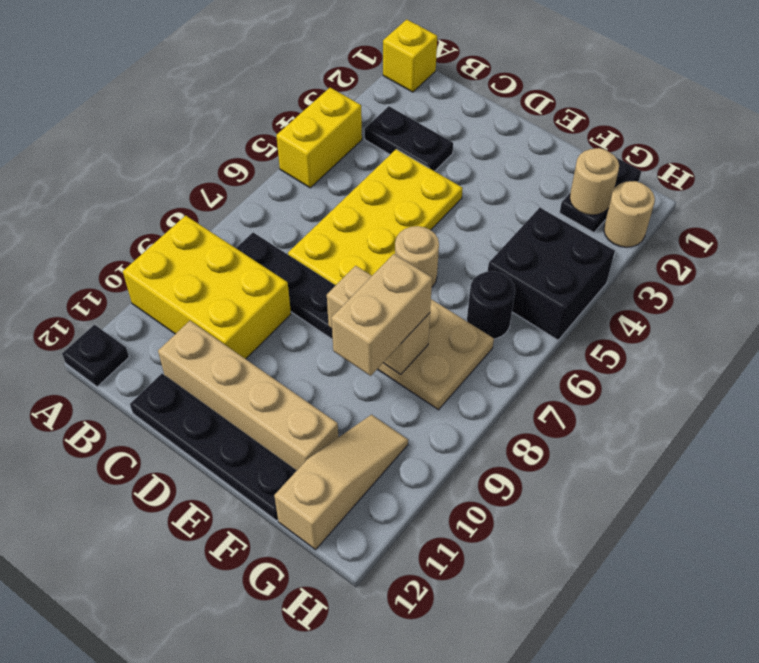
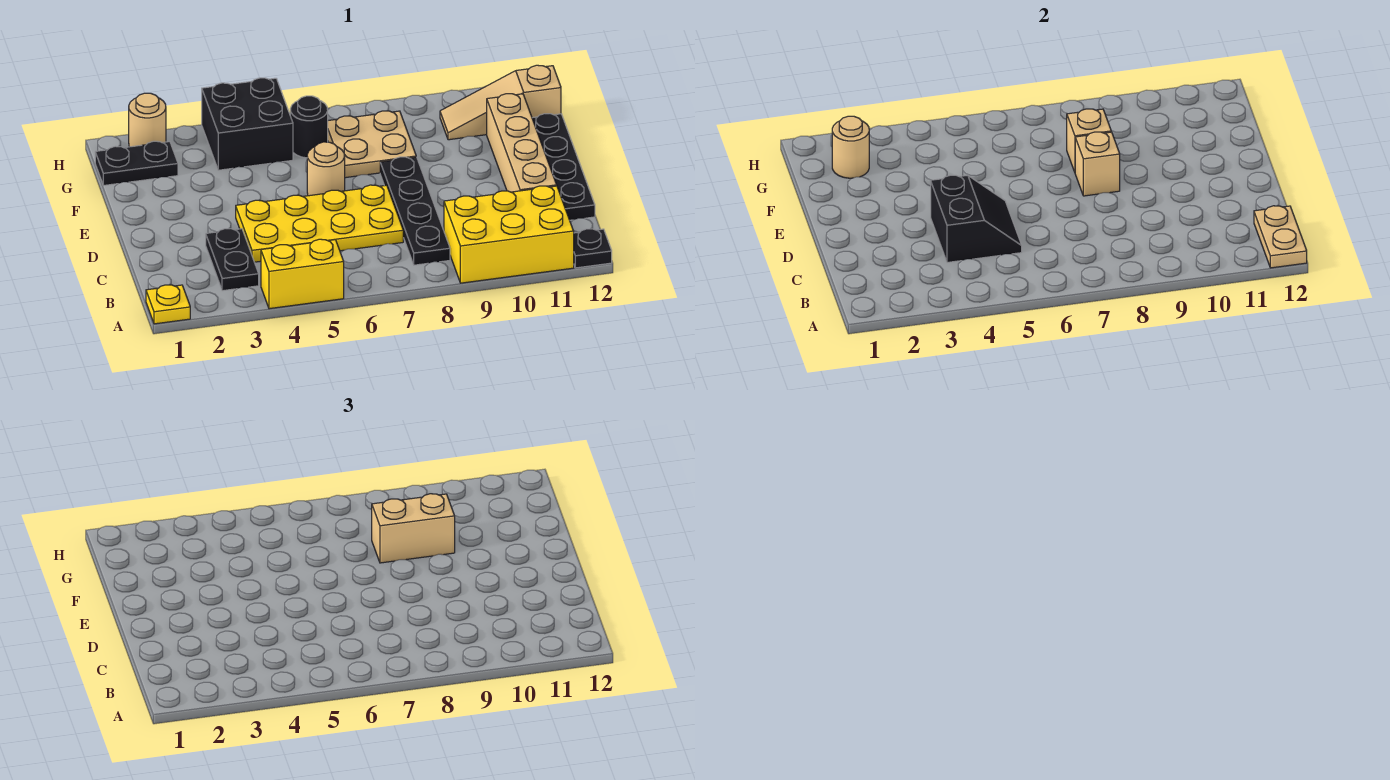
yellow 1x1 brick [383,19,437,92] -> yellow 1x1 plate [146,285,190,324]
yellow 2x3 brick [123,215,291,359] -> yellow 2x3 brick turned to [444,186,574,283]
none -> tan 1x2 plate [1254,206,1307,268]
none -> black 2x2 slope [931,175,1022,262]

